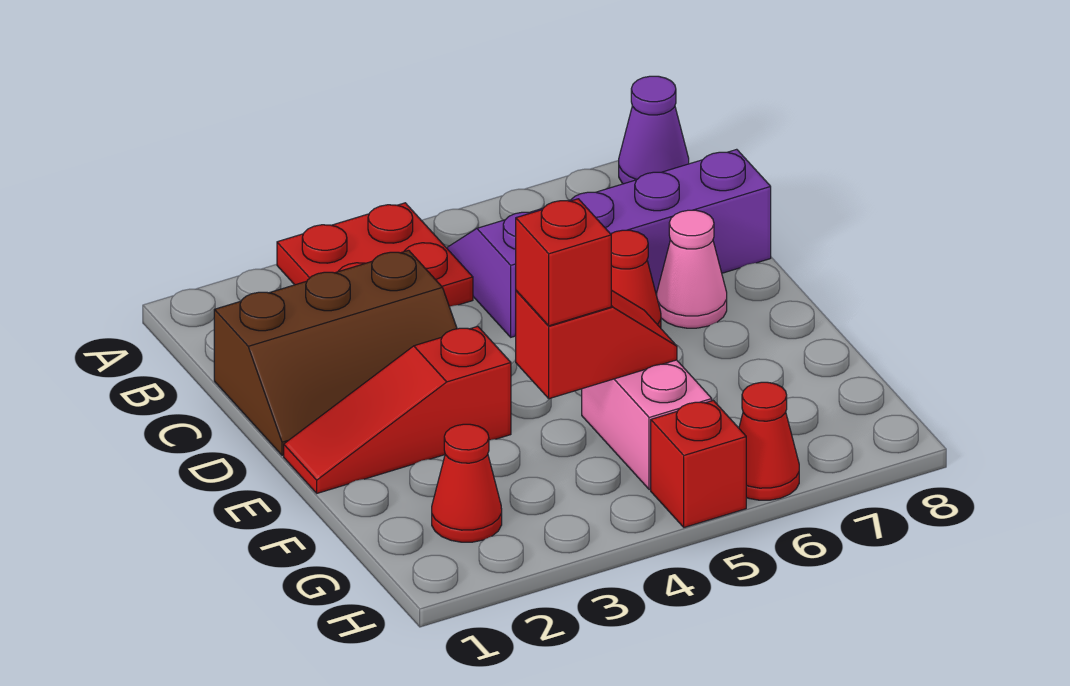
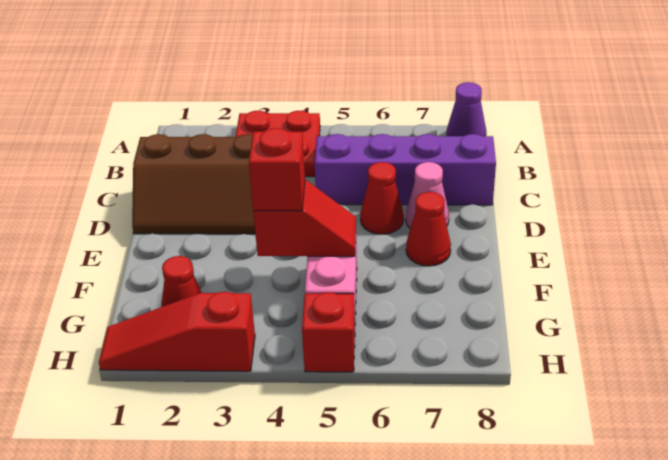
red 1x3 slope [284,326,511,493] -> red 1x3 slope moved to [99,292,255,371]
red 1x1 cone [739,382,799,500] -> red 1x1 cone moved to [406,192,451,266]

